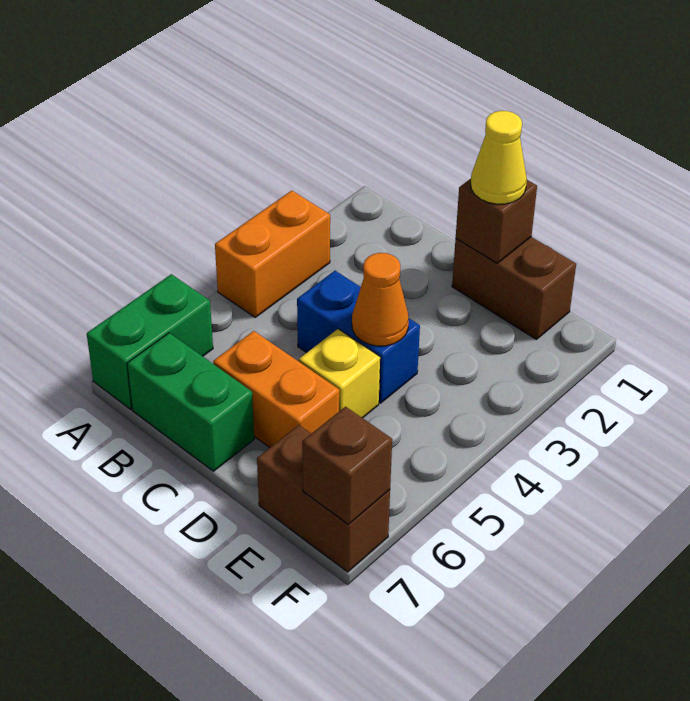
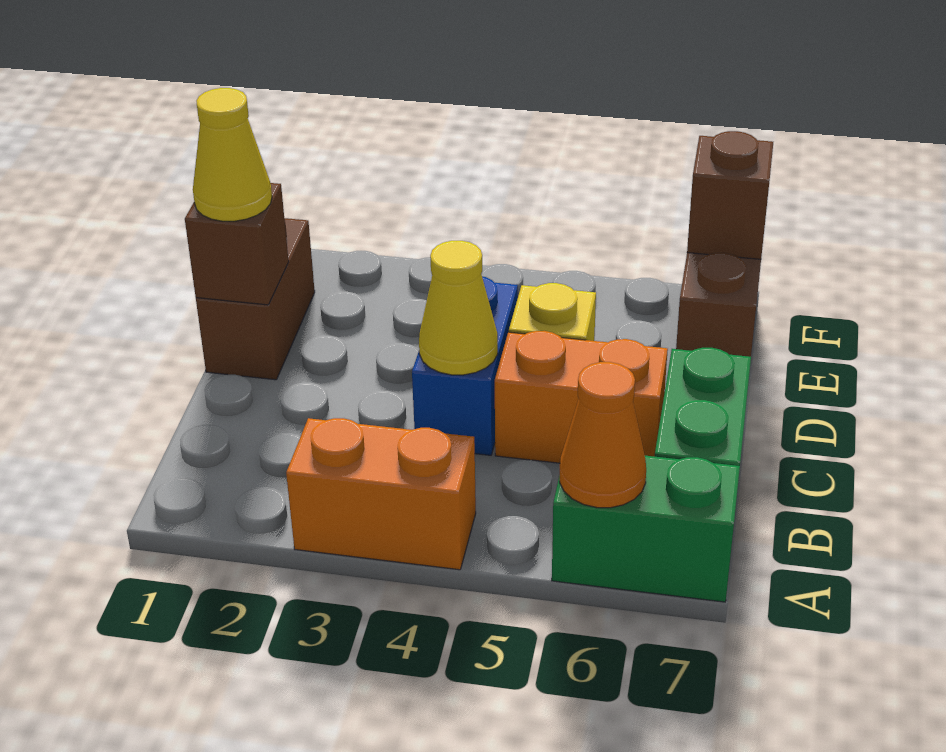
none -> yellow 1x1 cone [419,241,498,375]
orange 1x2 brick [213,331,339,448] -> orange 1x2 brick turned to [495,331,668,463]
orange 1x1 cone [352,253,409,346] -> orange 1x1 cone moved to [560,362,646,508]

